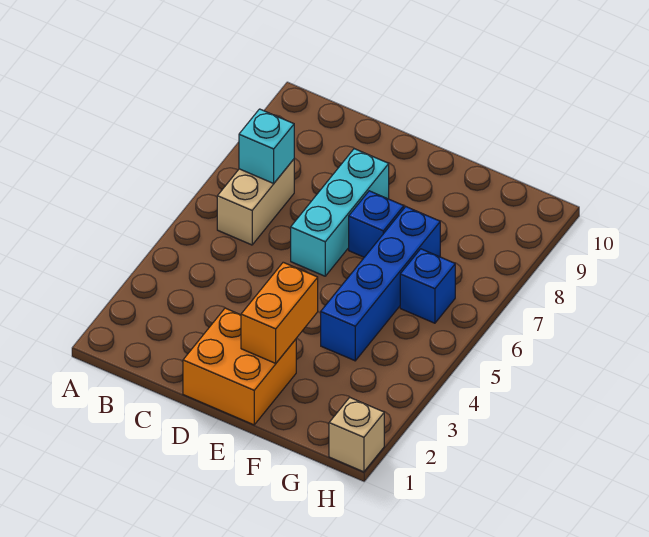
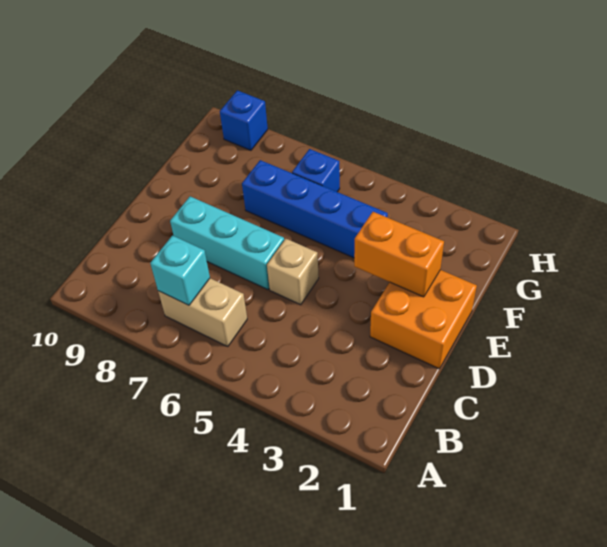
blue 1x1 brick [349,191,404,257] -> blue 1x1 brick moved to [220,90,268,150]
tan 1x1 brick [329,398,384,472] -> tan 1x1 brick moved to [267,239,319,305]

